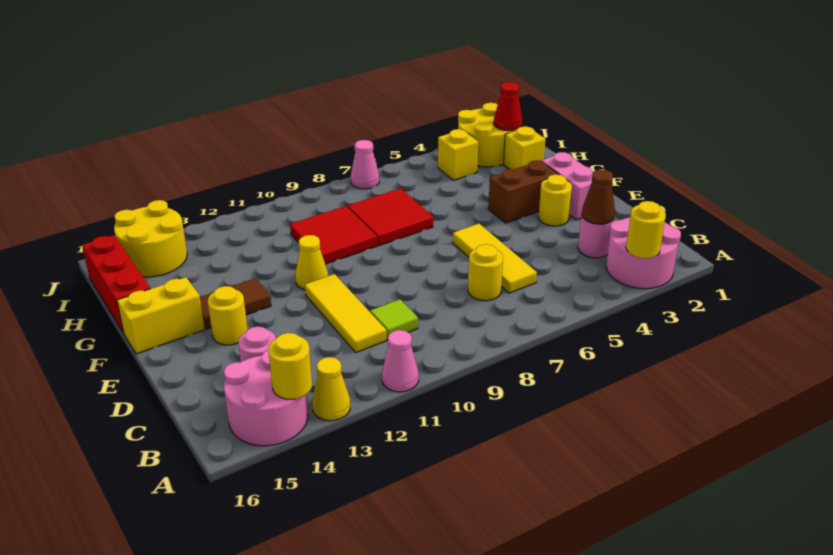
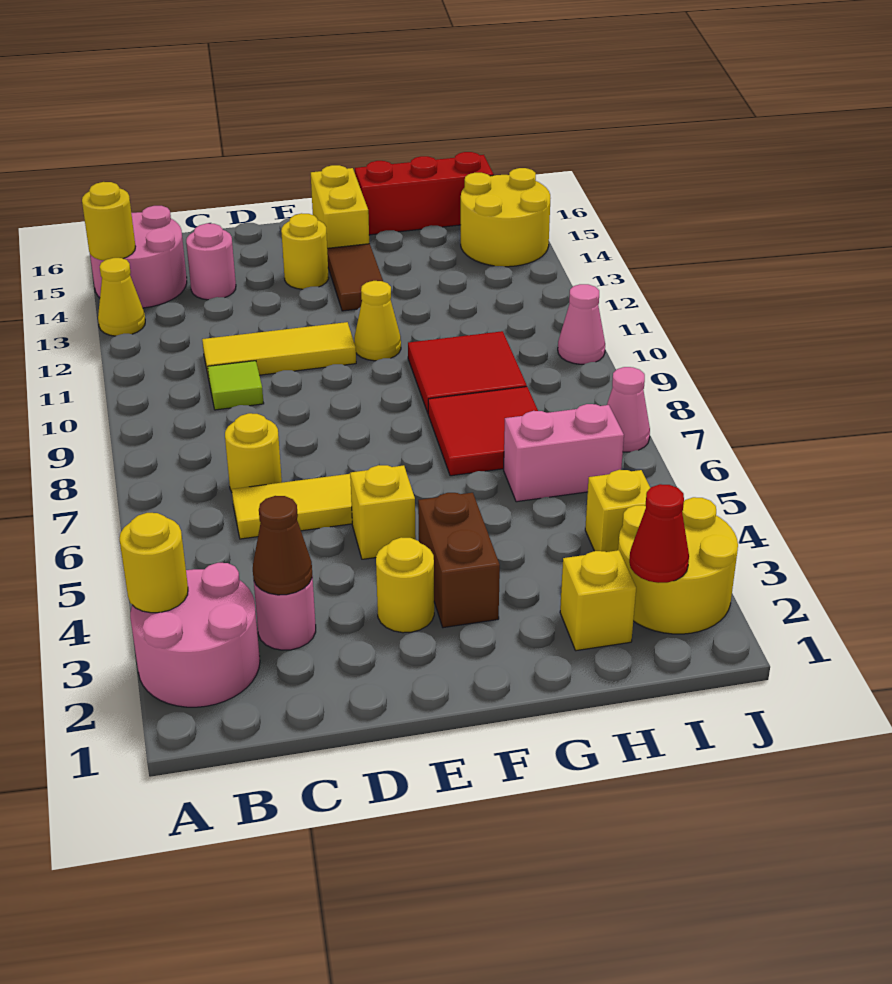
pink 1x1 cone [382,330,419,392] -> pink 1x1 cone moved to [558,284,605,364]
pink 1x2 brick [542,152,593,220] -> pink 1x2 brick moved to [504,404,624,502]
none -> yellow 1x1 brick [350,465,416,559]

